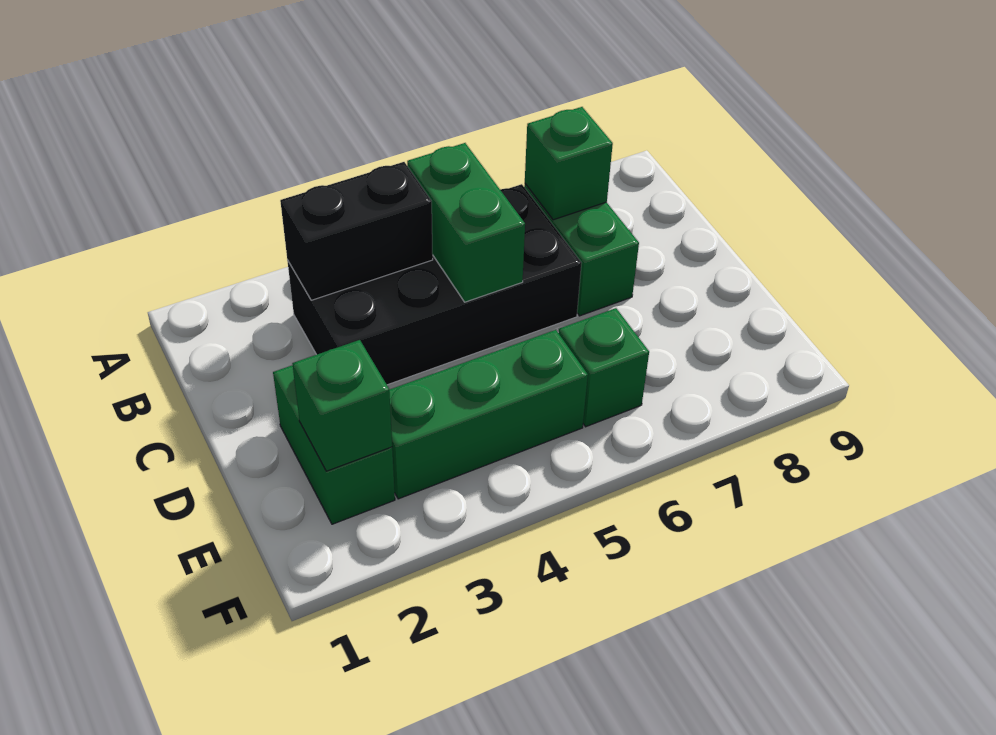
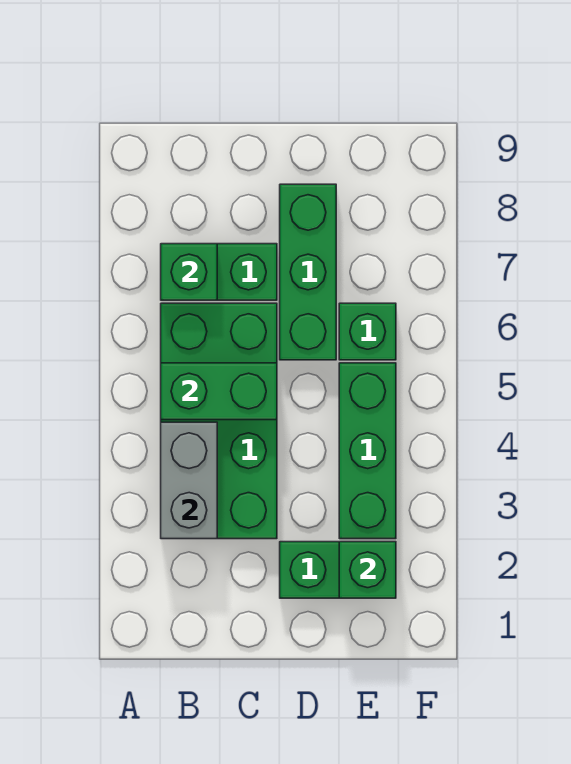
black 2x4 brick [287,184,581,385] -> green 2x4 brick [161,303,277,539]
black 1x2 brick [280,162,433,300] -> grey 1x2 brick [161,422,217,539]
none -> green 1x3 brick [280,184,336,360]

